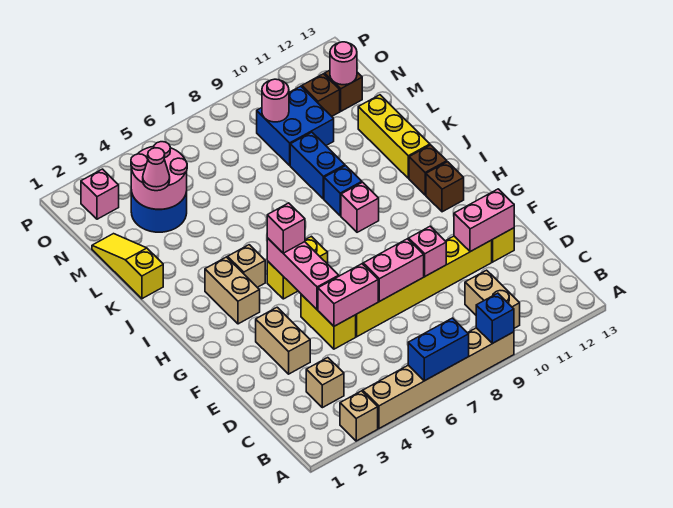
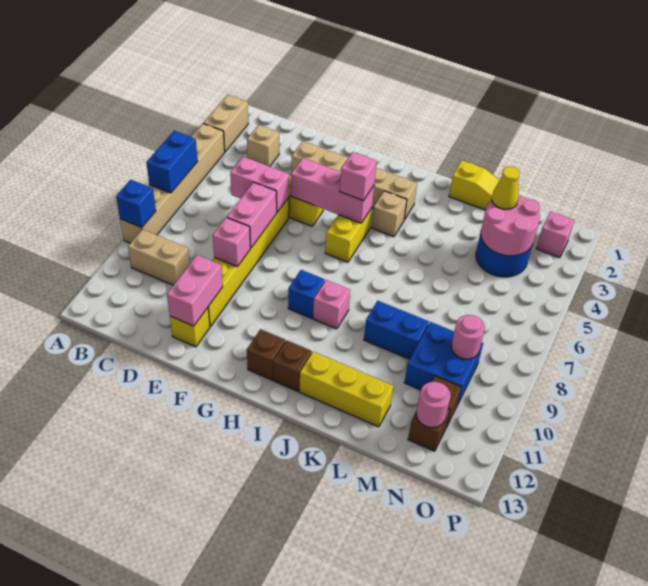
tan 1x1 brick [340,391,378,441] -> tan 1x2 brick [203,95,248,152]
pink 1x2 brick [318,264,378,326] -> pink 1x2 brick turned to [230,157,289,212]
blue 1x1 brick [324,166,362,216] -> blue 1x1 brick moved to [288,270,325,318]
pink 1x1 cone [143,148,170,191] -> yellow 1x1 cone [492,166,520,209]

